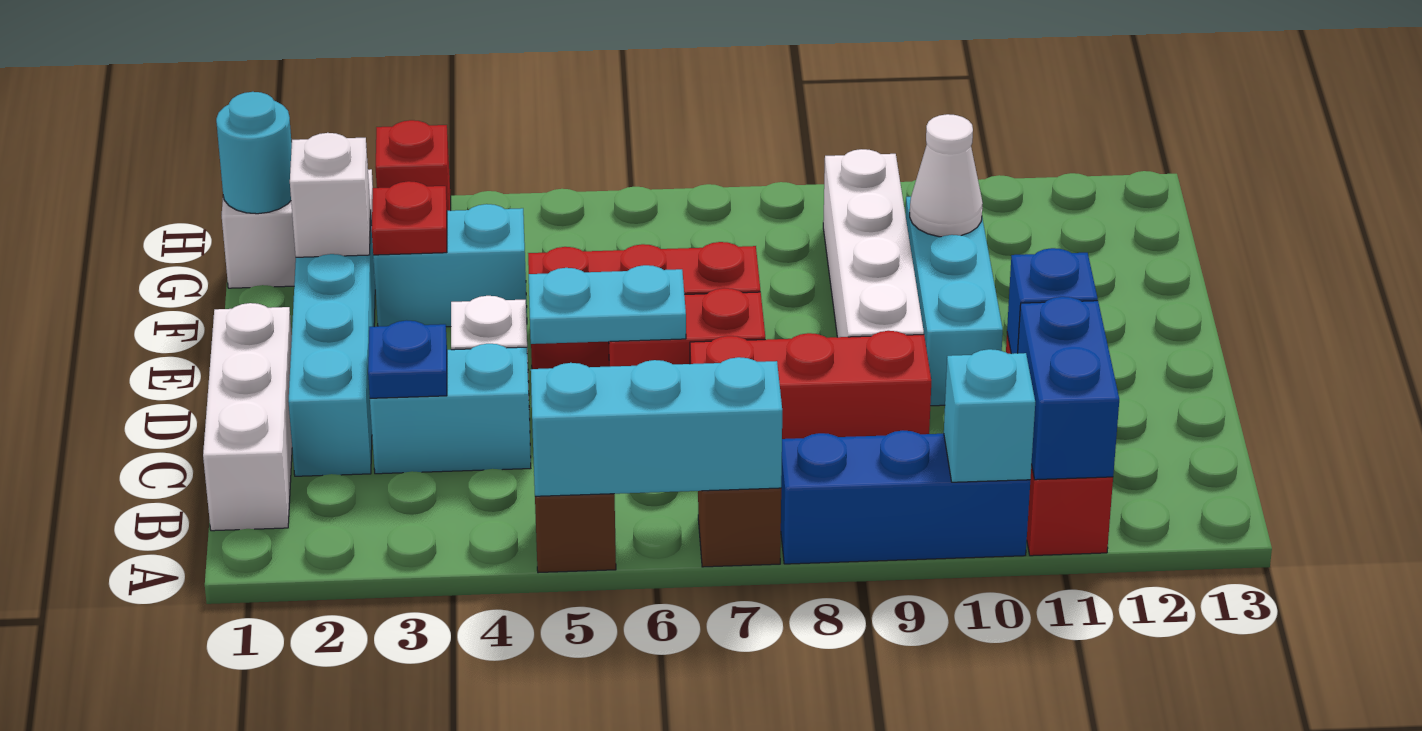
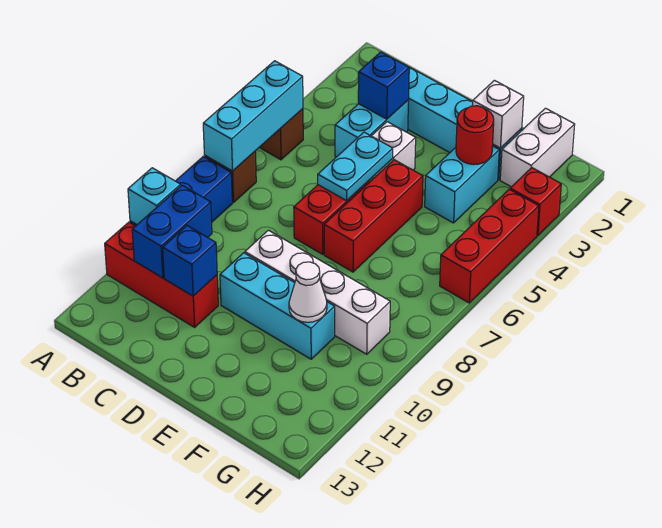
blue 1x2 brick [1018,297,1119,480] -> blue 1x2 brick turned to [132,185,212,278]
white 1x3 brick [203,303,292,531] -> none
blue 1x1 plate [368,320,447,398] -> blue 1x1 brick [358,52,409,119]
red 1x3 brick [690,331,931,439] -> red 1x3 brick moved to [440,189,539,303]
red 1x1 plate [372,181,447,255] -> red 1x1 round brick [456,106,494,164]
cyan 1x1 round brick [216,92,292,214] -> none

